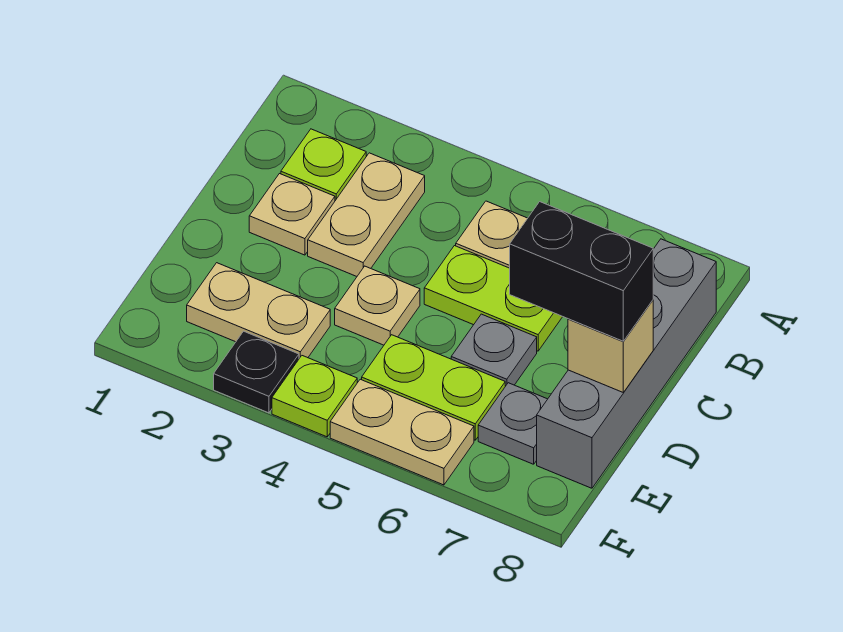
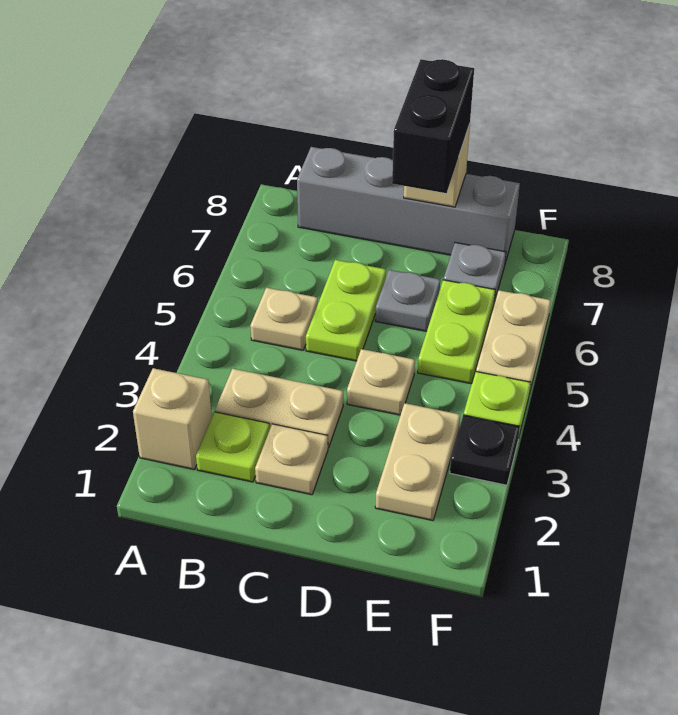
none -> tan 1x1 brick [133,368,212,470]

